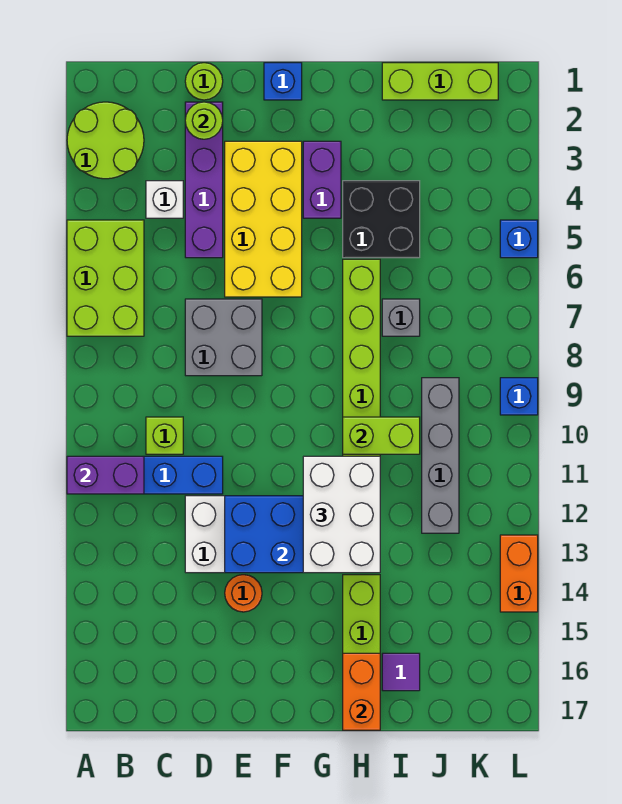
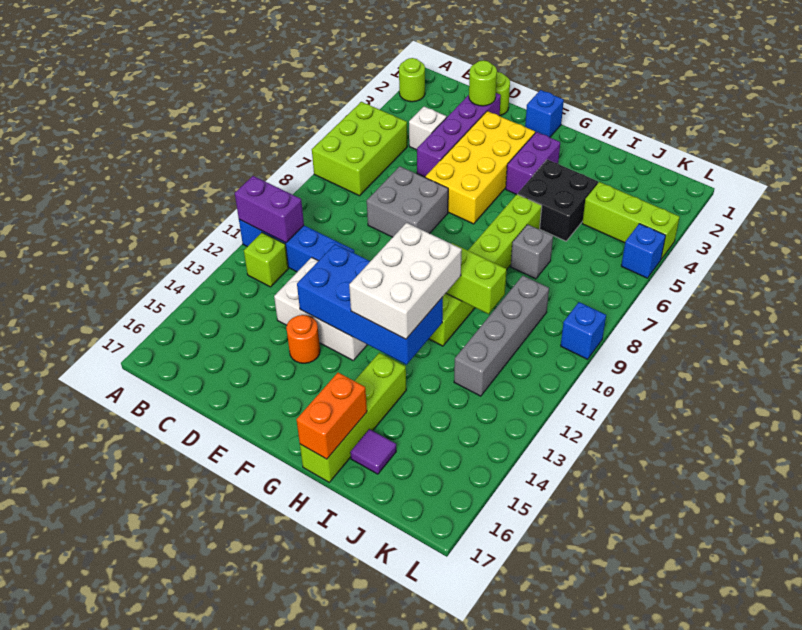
lime 2x2 round brick [67,102,144,179] -> lime 1x1 round brick [399,58,425,102]
lime 1x1 brick [146,417,183,454] -> lime 1x1 brick moved to [244,233,288,287]
lime 1x3 brick [382,63,498,100] -> lime 1x3 brick moved to [582,182,680,259]
orange 1x2 brick [500,535,538,612] -> none

